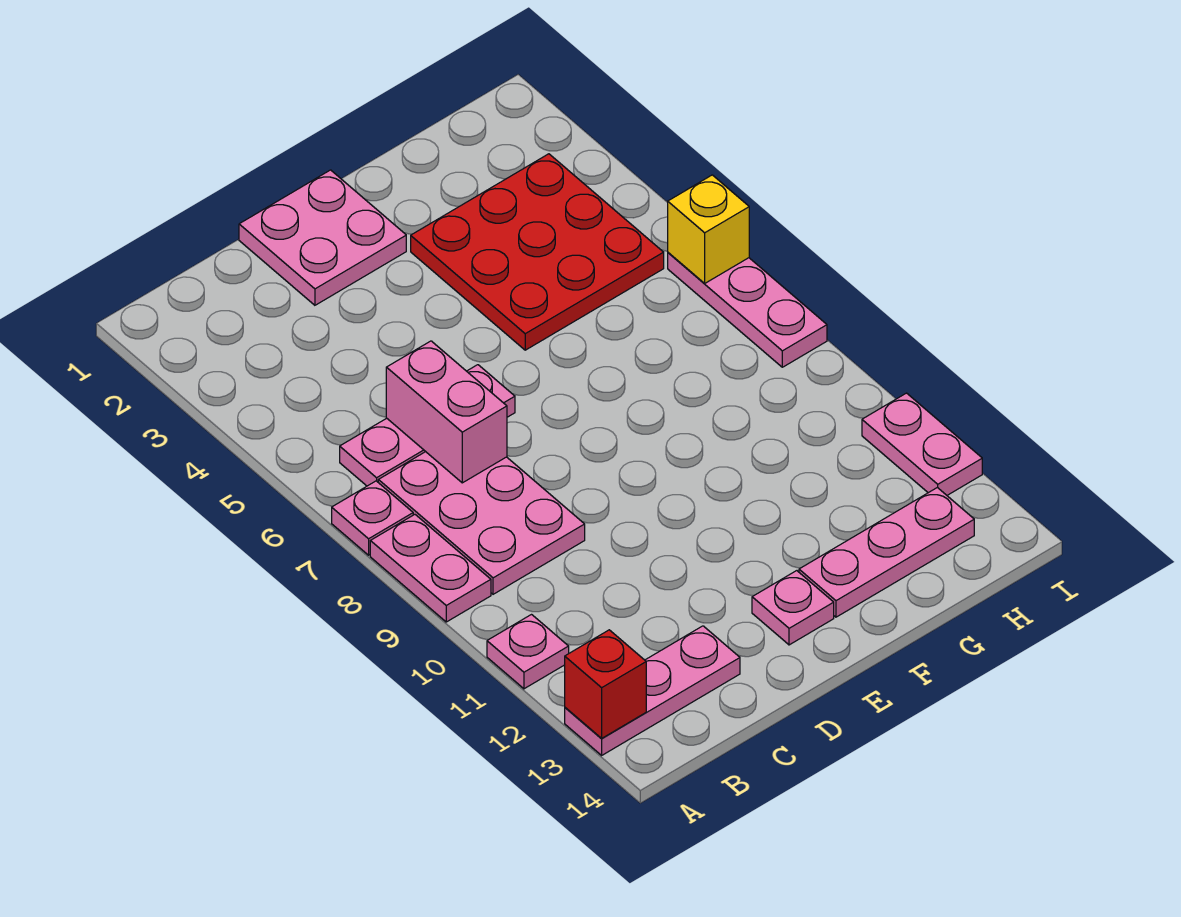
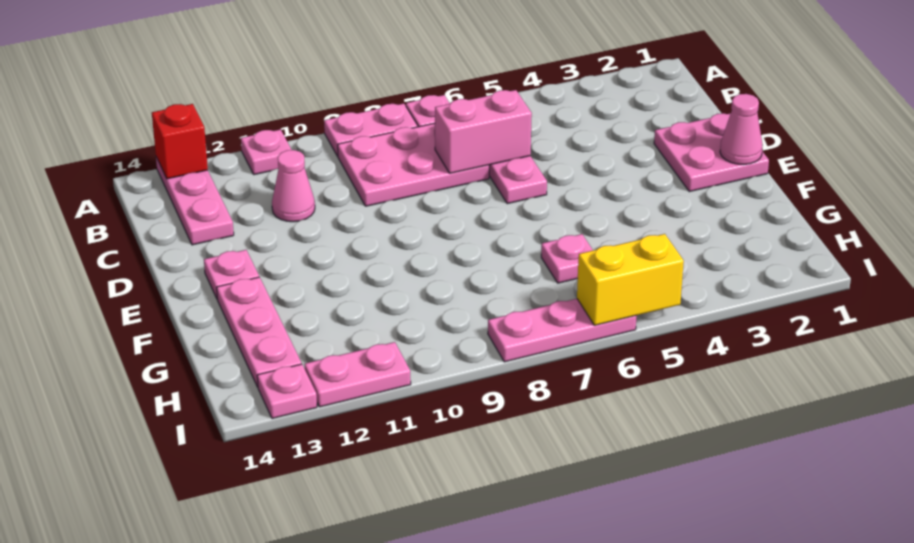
none -> pink 1x1 cone [272,150,315,222]
none -> pink 1x1 cone [720,94,763,165]
red 3x3 plate [411,154,664,350] -> none
none -> pink 1x1 plate [541,234,593,283]
yellow 1x1 brick [668,175,749,284] -> yellow 1x2 brick [577,234,684,325]
none -> pink 1x1 plate [257,364,317,419]

